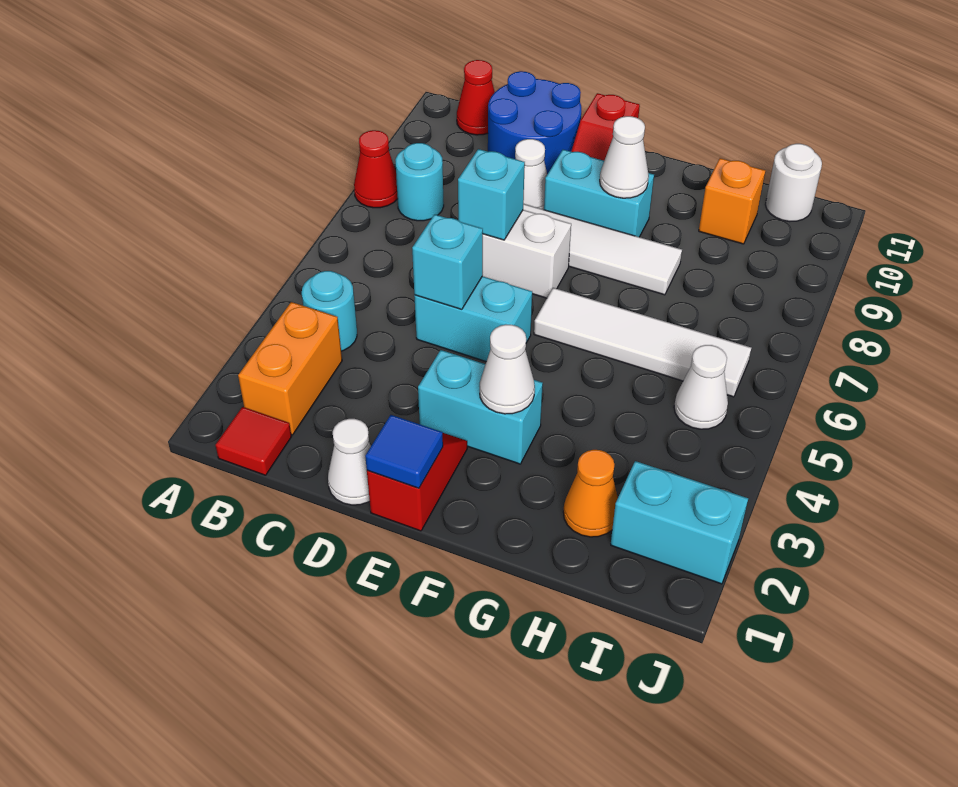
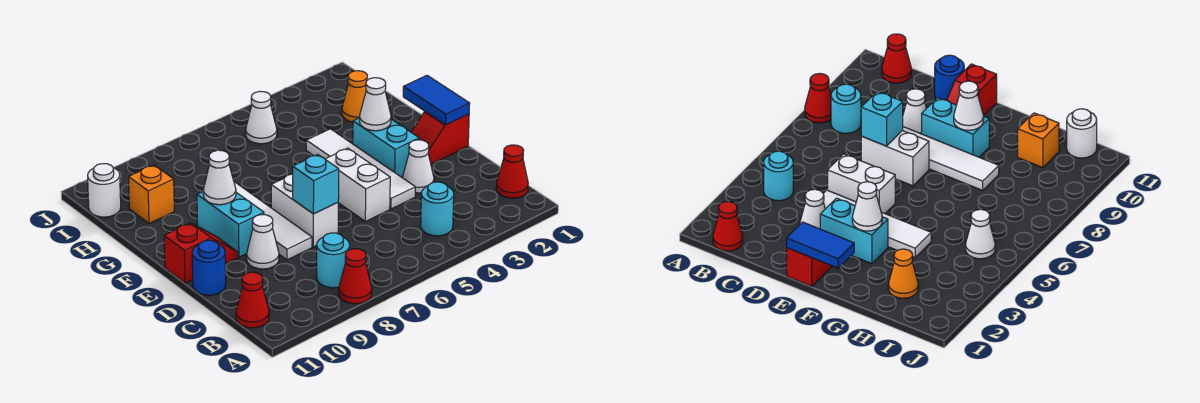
red 1x1 tile [216,407,292,475] -> red 1x1 cone [496,145,528,198]
orange 1x2 brick [238,302,342,435] -> none
blue 2x2 round brick [488,71,581,174] -> blue 1x1 round brick [192,240,226,295]
white 1x1 cone [328,419,371,505] -> white 1x1 cone moved to [402,140,434,193]
cyan 1x2 brick [414,276,532,362] -> white 1x2 brick [325,148,390,221]
cyan 1x1 brick [412,214,483,309] -> none
blue 1x1 tile [365,415,443,488] -> blue 1x2 tile [403,75,470,125]
white 1x4 tile [534,288,751,397] -> white 1x4 tile moved to [306,129,415,209]
cyan 1x2 brick [611,461,748,584] -> none

